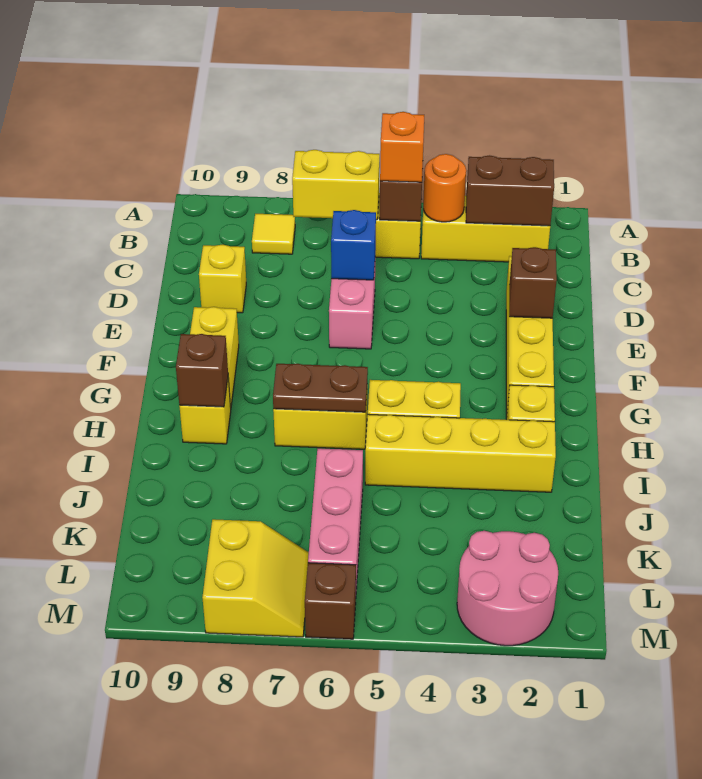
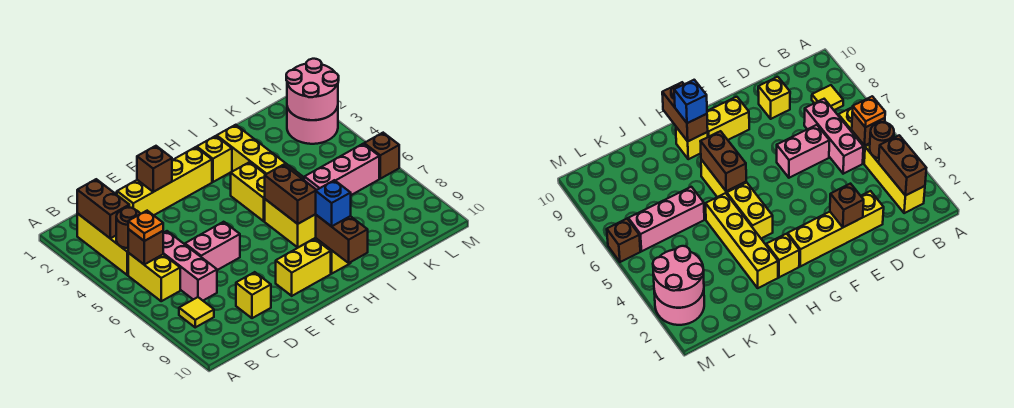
orange 1x1 round brick [423,154,466,222] -> brown 1x1 round brick [116,207,140,248]
orange 1x1 brick [380,112,424,182] -> orange 1x1 plate [128,211,163,241]
yellow 1x2 brick [292,150,380,220] -> none
none -> pink 1x3 brick [163,231,217,300]
blue 1x1 brick [331,210,376,280] -> blue 1x1 brick moved to [316,180,351,226]
brown 1x2 plate [273,364,368,412] -> brown 1x2 brick [265,165,316,224]
brown 1x1 brick [176,334,228,407] -> brown 1x2 brick [316,215,368,263]
none -> pink 2x2 round brick [286,59,339,120]
yellow 2x2 slope [202,519,309,637] -> none

